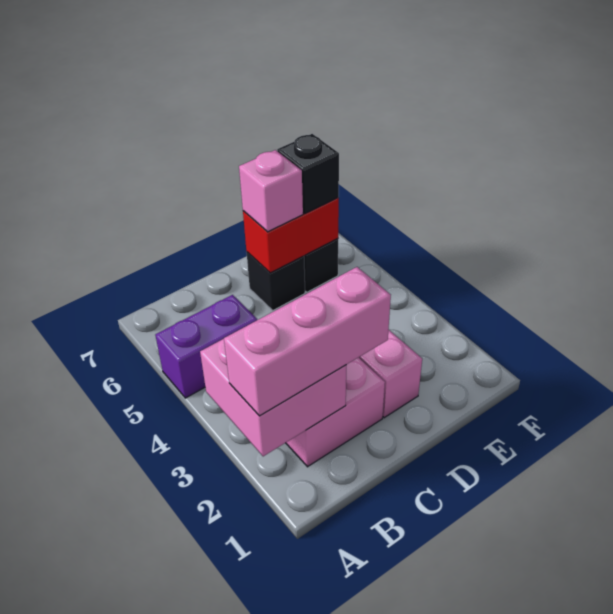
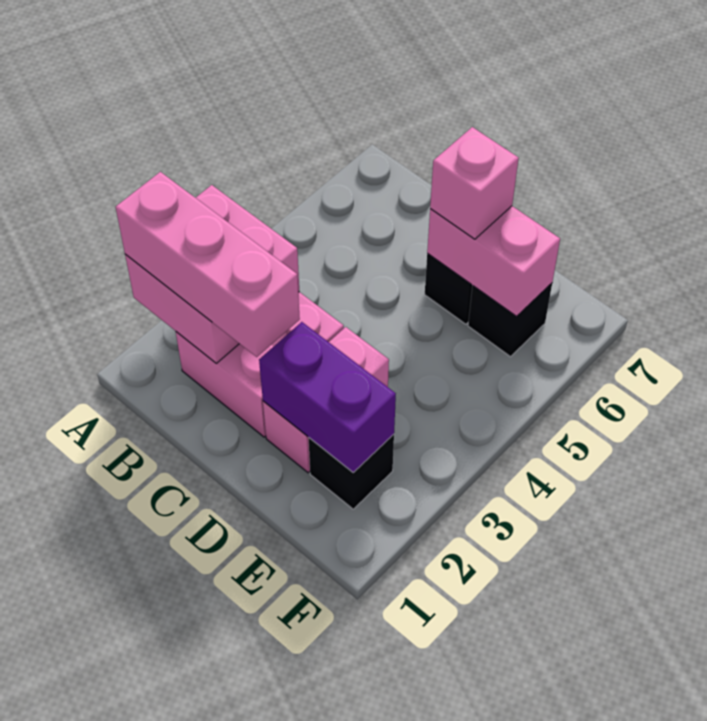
purple 1x2 brick [155,295,257,398] -> purple 1x2 brick moved to [259,322,396,473]
red 1x2 brick [243,198,339,273] -> pink 1x2 brick [427,206,560,317]
black 1x1 brick [277,134,339,213] -> black 1x1 brick moved to [309,434,394,509]

